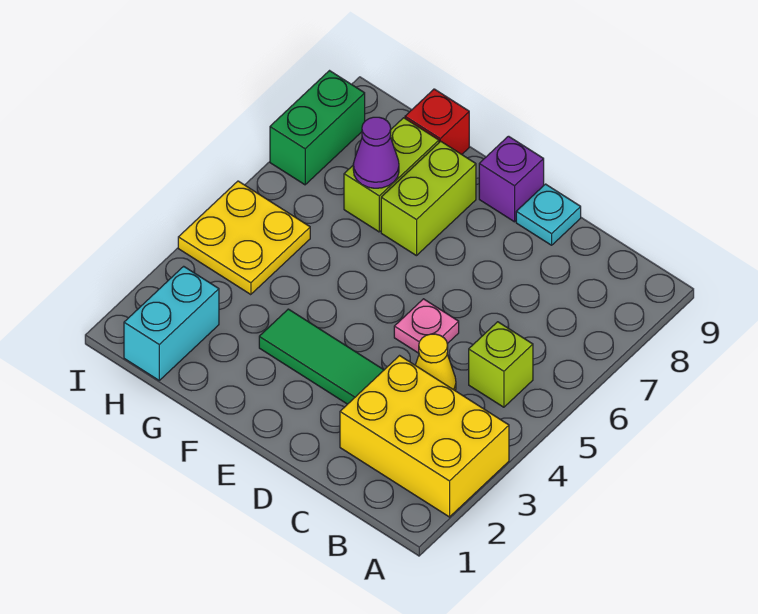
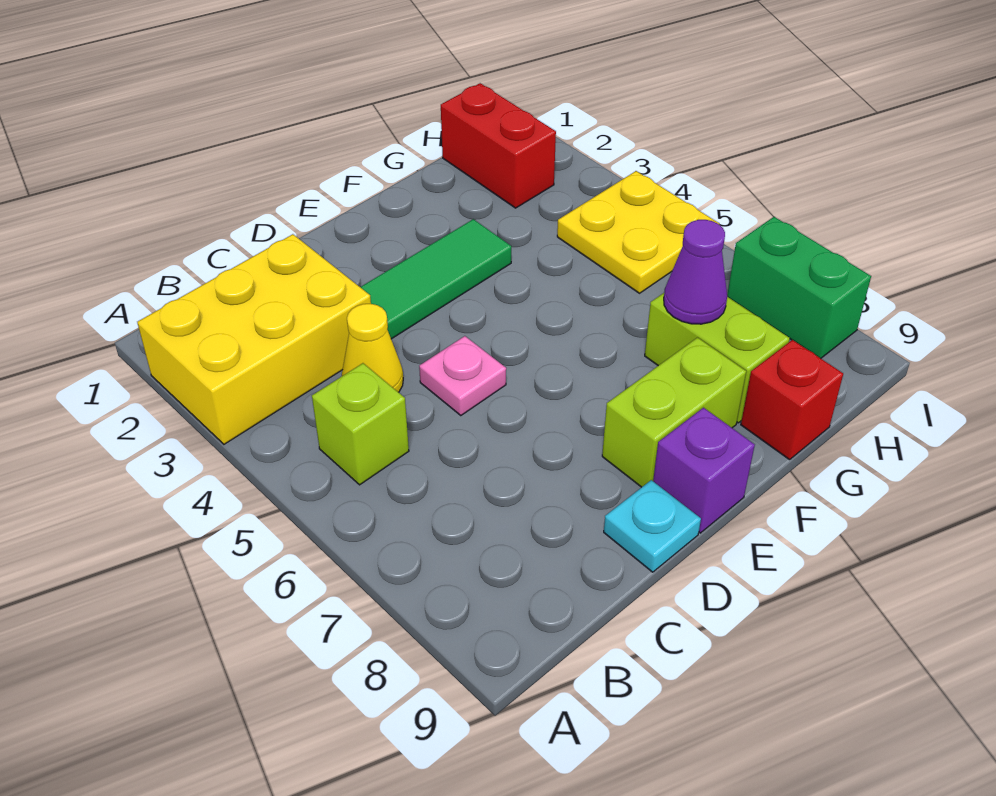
lime 1x2 brick [381,141,476,256] -> lime 1x2 brick turned to [602,338,746,487]
cyan 1x2 brick [124,266,219,380] -> red 1x2 brick [441,83,556,208]

